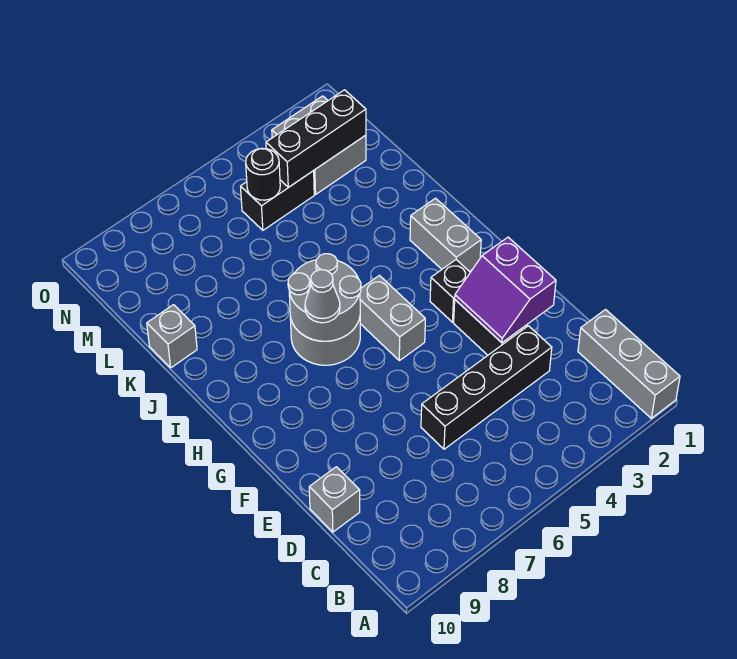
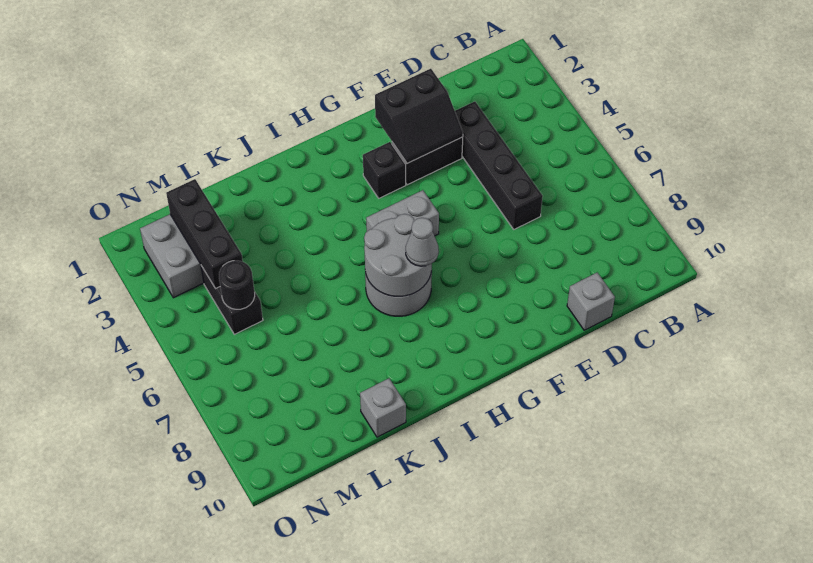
grey 1x3 brick [578,310,680,418] -> none
purple 2x2 slope [455,237,556,343] -> black 2x2 slope [375,69,463,163]
grey 1x2 brick [410,198,481,272] -> none

